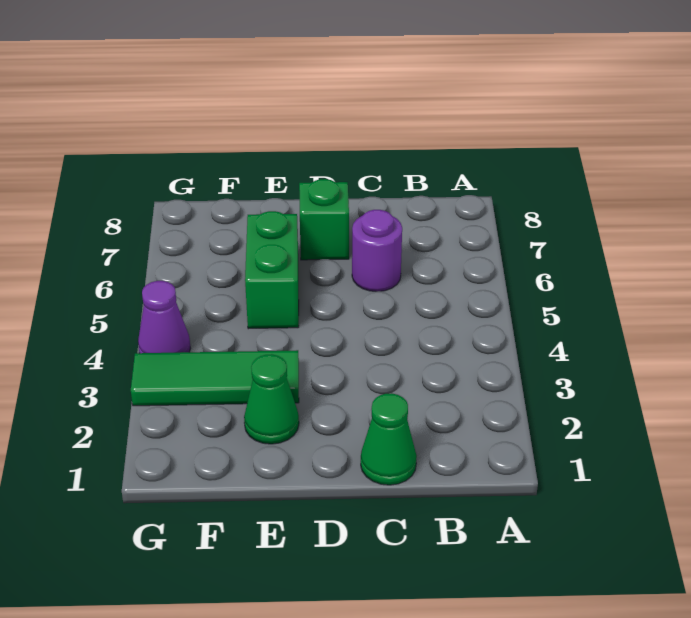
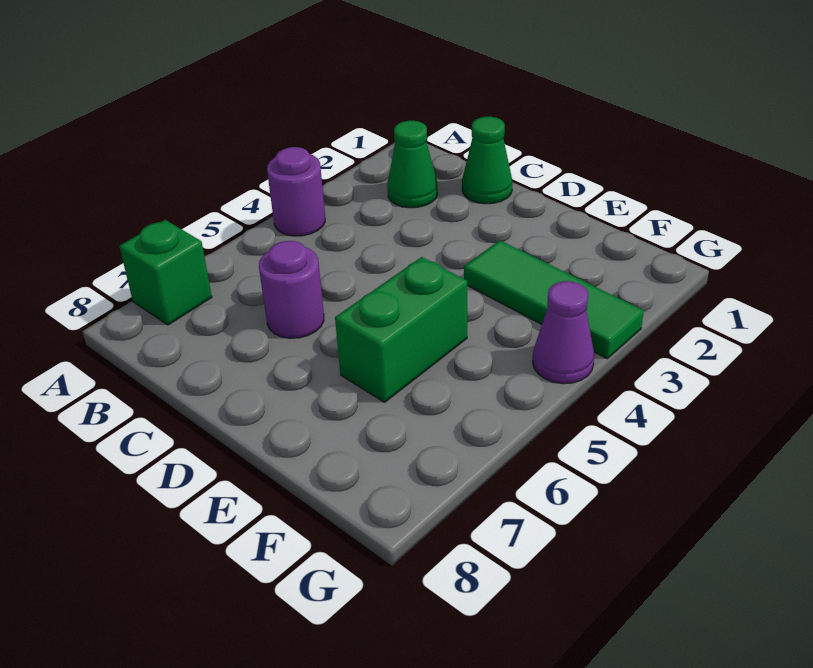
none -> purple 1x1 round brick [267,147,325,236]
green 1x1 brick [299,179,349,260] -> green 1x1 brick moved to [119,220,212,325]
green 1x1 cone [244,354,299,444] -> green 1x1 cone moved to [387,121,438,208]

